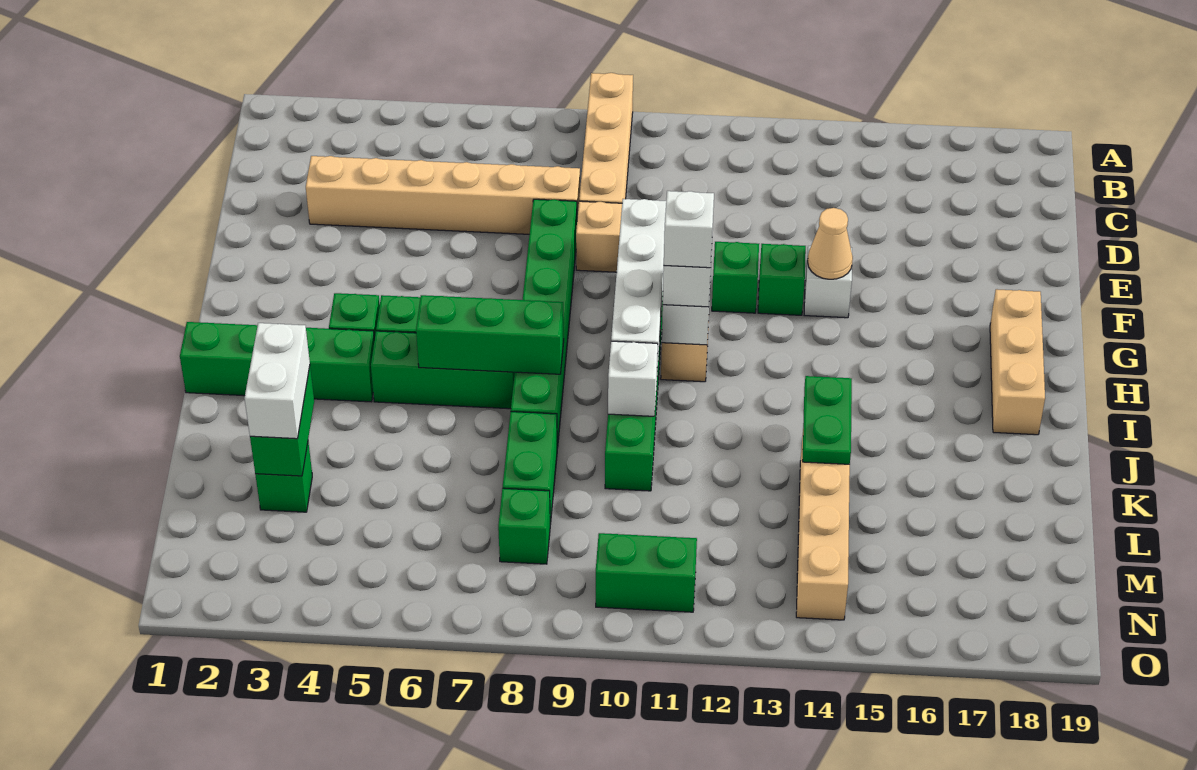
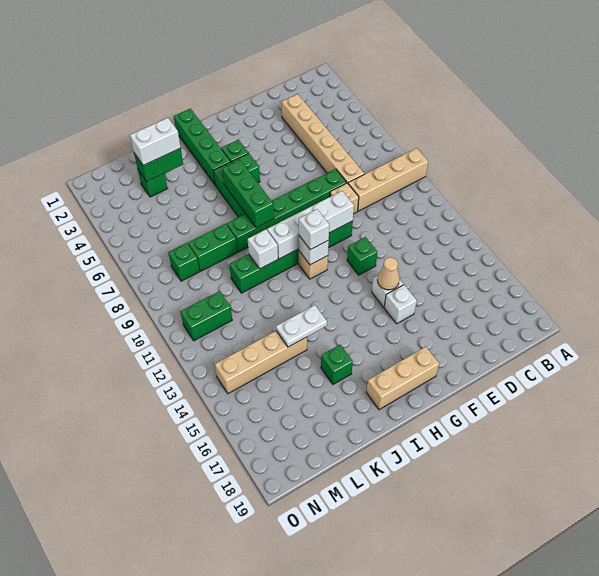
green 1x1 brick [758,244,806,315] -> green 1x1 brick moved to [321,345,353,384]
white 1x1 brick [664,191,714,268] -> white 1x1 brick moved to [384,285,417,324]
green 1x2 plate [803,376,852,464] -> white 1x2 plate [276,305,327,347]
green 1x2 brick [596,533,697,612] -> green 1x2 brick turned to [180,291,232,341]

